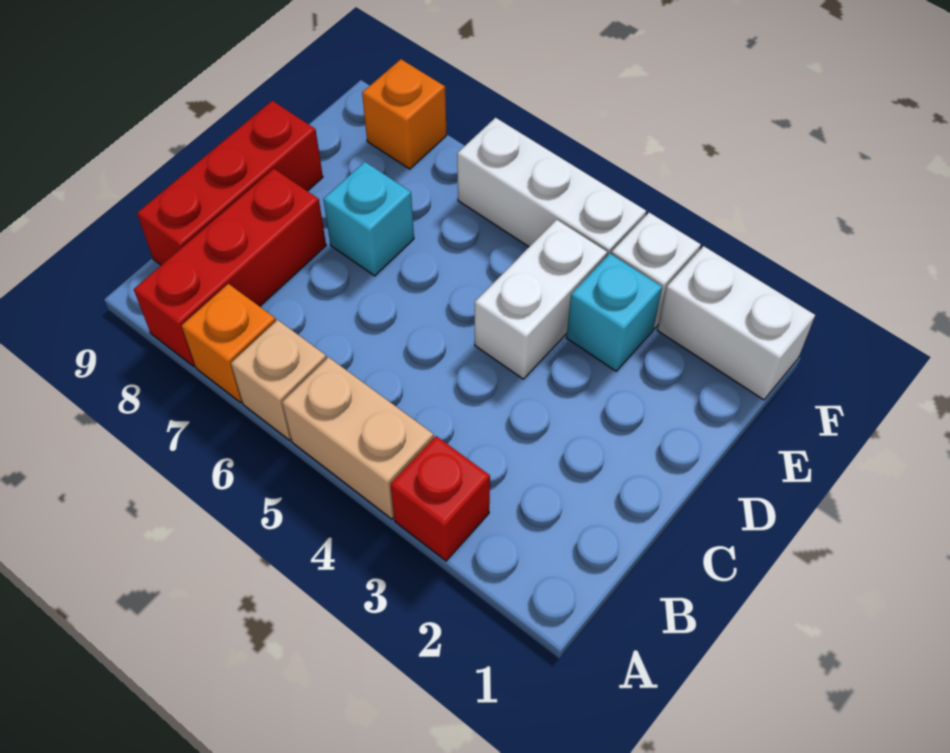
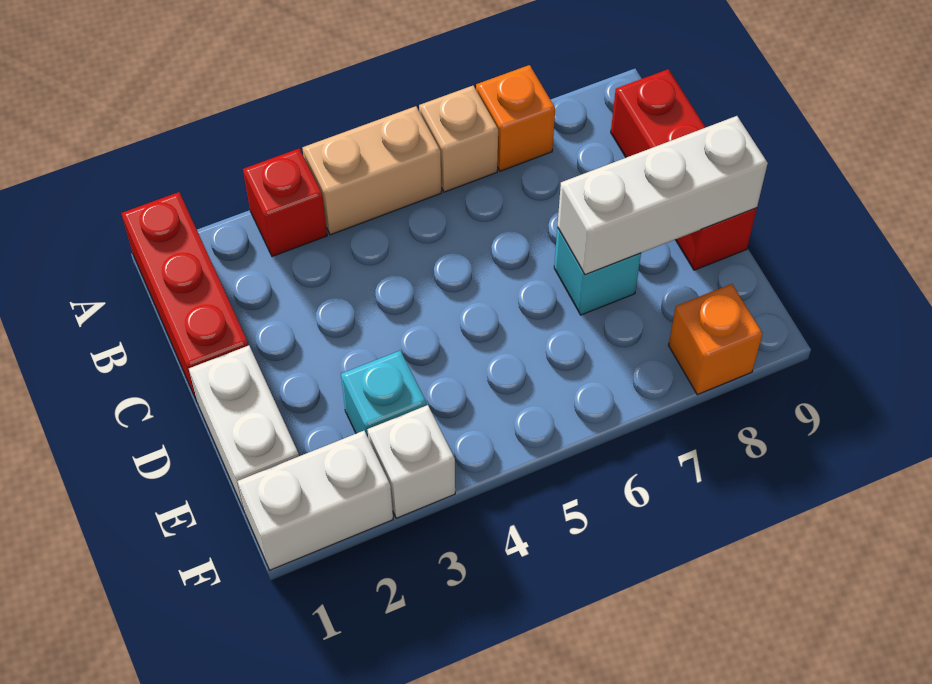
red 1x3 brick [134,169,326,366] -> red 1x3 brick moved to [121,192,249,403]
white 1x2 brick [475,220,607,379] -> white 1x2 brick moved to [189,346,299,513]
white 1x3 brick [457,118,646,256] -> white 1x3 brick moved to [557,116,768,275]

